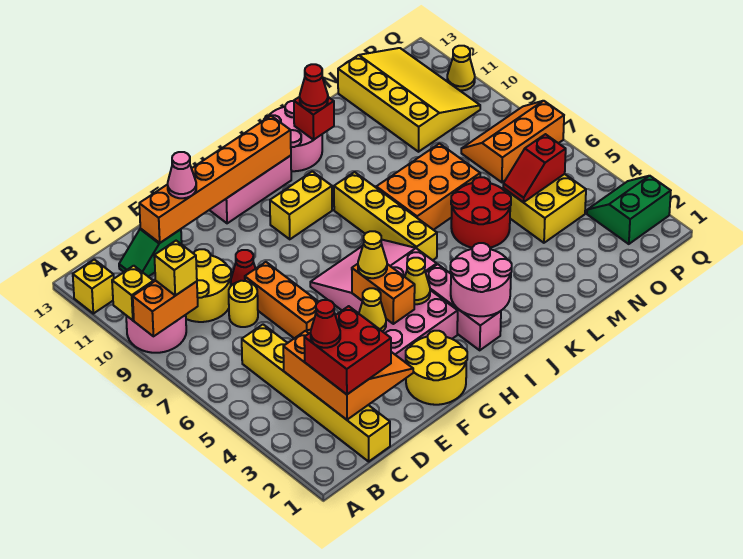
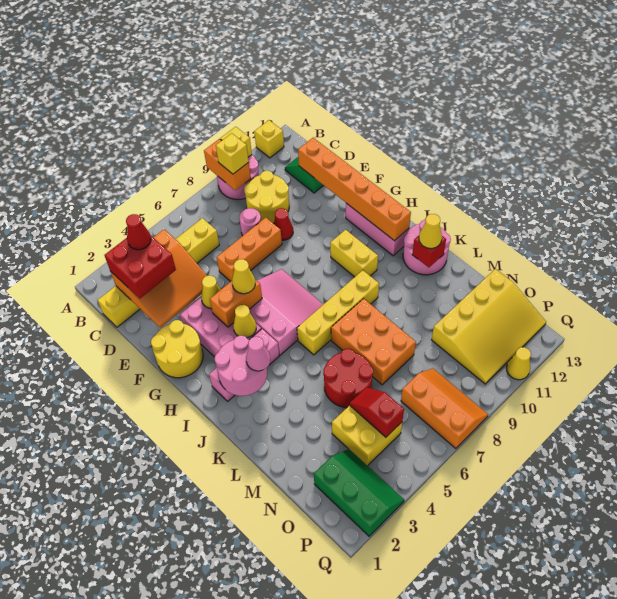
yellow 1x1 round brick [229,281,258,327] -> pink 1x1 round brick [239,208,261,236]
pink 1x1 cone [168,152,196,198] -> pink 1x1 cone moved to [246,337,270,371]
red 1x1 cone [300,64,328,110] -> yellow 1x1 cone [419,214,442,248]
green 2x2 slope [587,176,671,244] -> green 2x3 slope [314,449,404,536]

